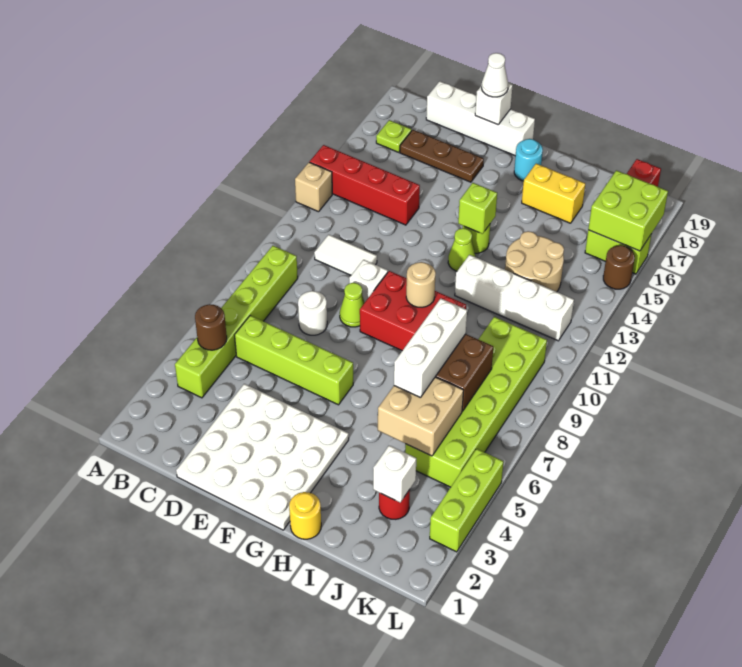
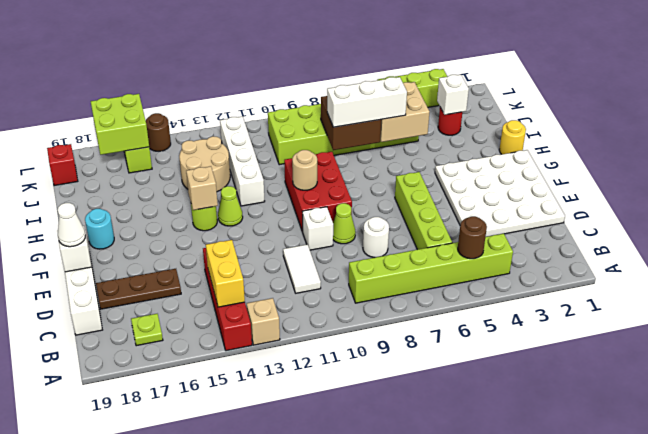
brown 1x3 plate [400,130,484,182] -> brown 1x3 plate turned to [96,269,181,309]
lime 1x1 brick [458,183,497,234] -> tan 1x1 brick [186,166,218,210]
yellow 1x2 brick [522,164,585,223] -> yellow 1x2 brick moved to [206,240,245,307]

